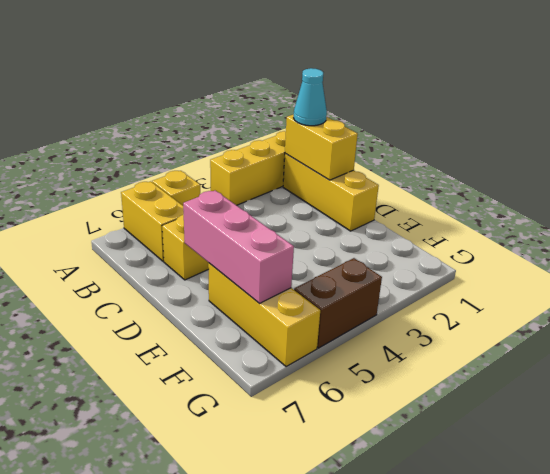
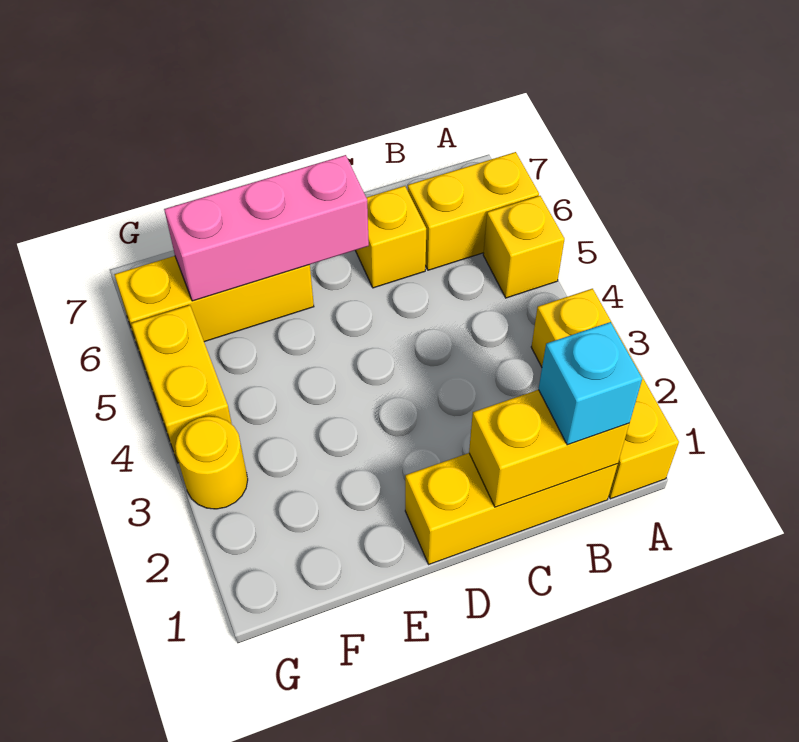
cyan 1x1 cone [294,68,327,126] -> cyan 1x1 brick [538,322,642,445]
none -> yellow 1x1 round brick [175,416,248,509]
brown 1x2 brick [294,258,382,348] -> yellow 1x2 brick [131,305,232,463]

